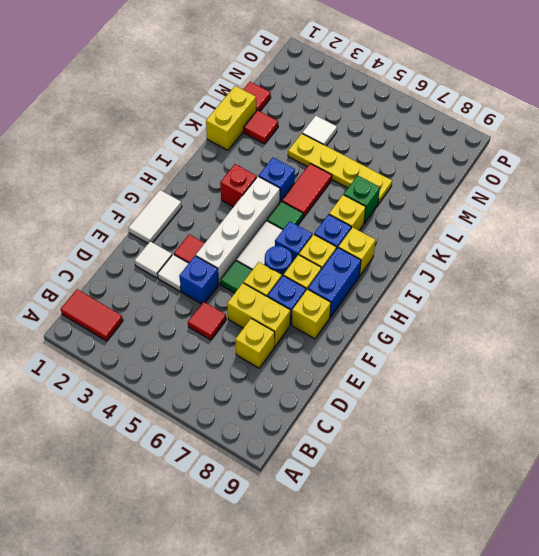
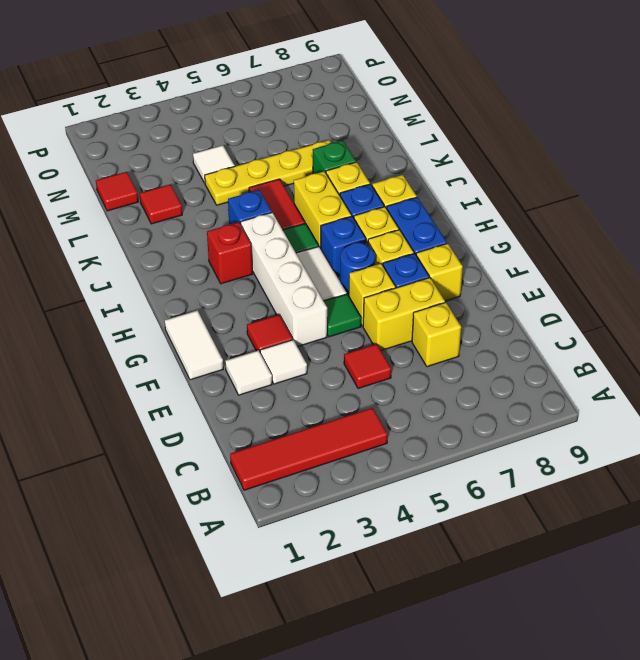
red 1x2 tile [61,289,123,341] -> red 1x4 tile [230,408,388,490]
blue 1x1 brick [179,256,219,304] -> none
yellow 1x2 brick [206,86,256,150] -> yellow 1x2 brick moved to [294,171,352,248]

